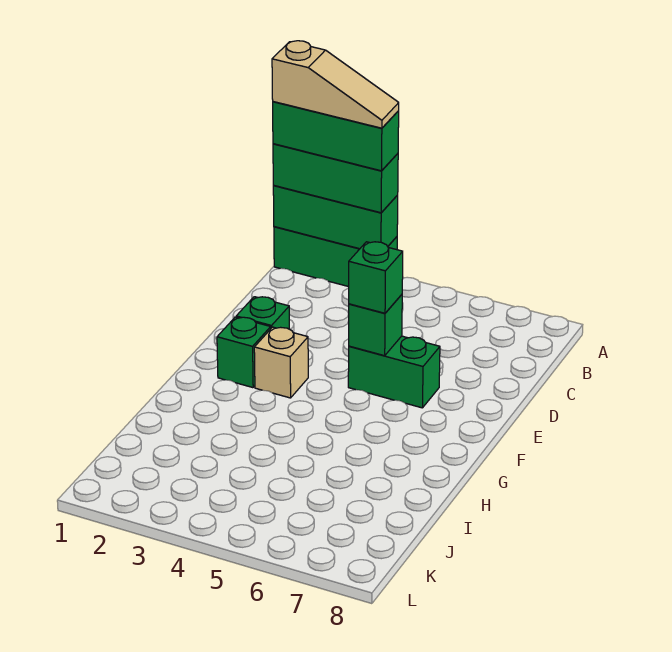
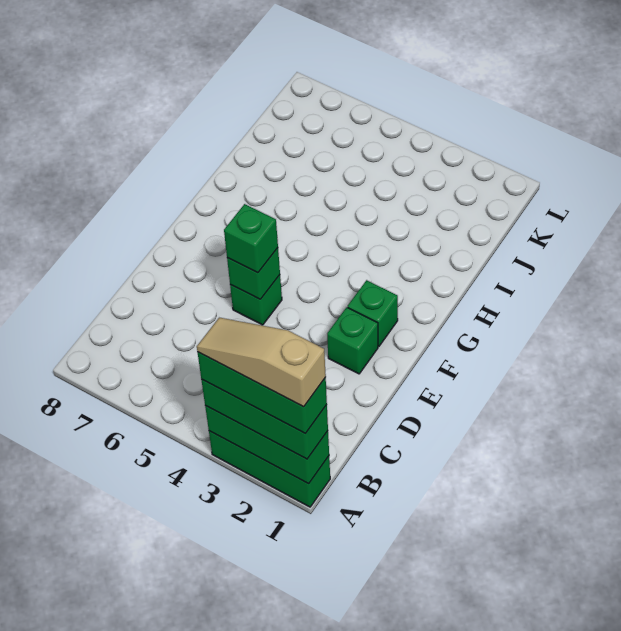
green 1x2 brick [348,336,440,408] -> green 1x1 brick [230,275,282,325]
tan 1x1 brick [254,327,308,398] -> none

